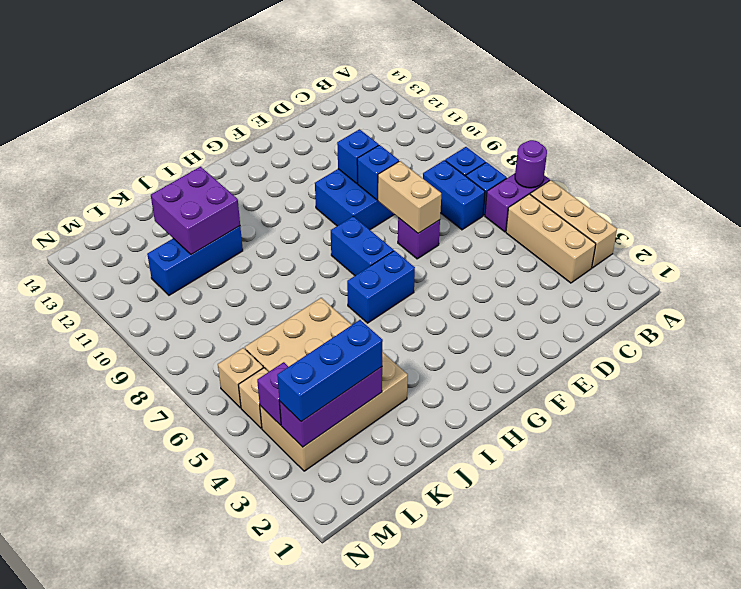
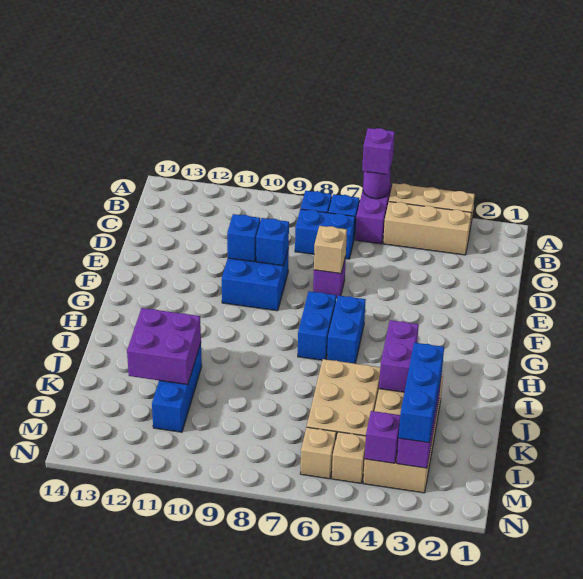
none -> purple 1x1 brick [362,128,395,175]
tan 1x2 brick [378,161,441,233] -> tan 1x1 brick [314,226,347,274]
blue 1x2 brick [331,216,394,276] -> blue 1x2 brick turned to [298,291,336,360]
none -> purple 1x2 brick [379,320,419,392]

